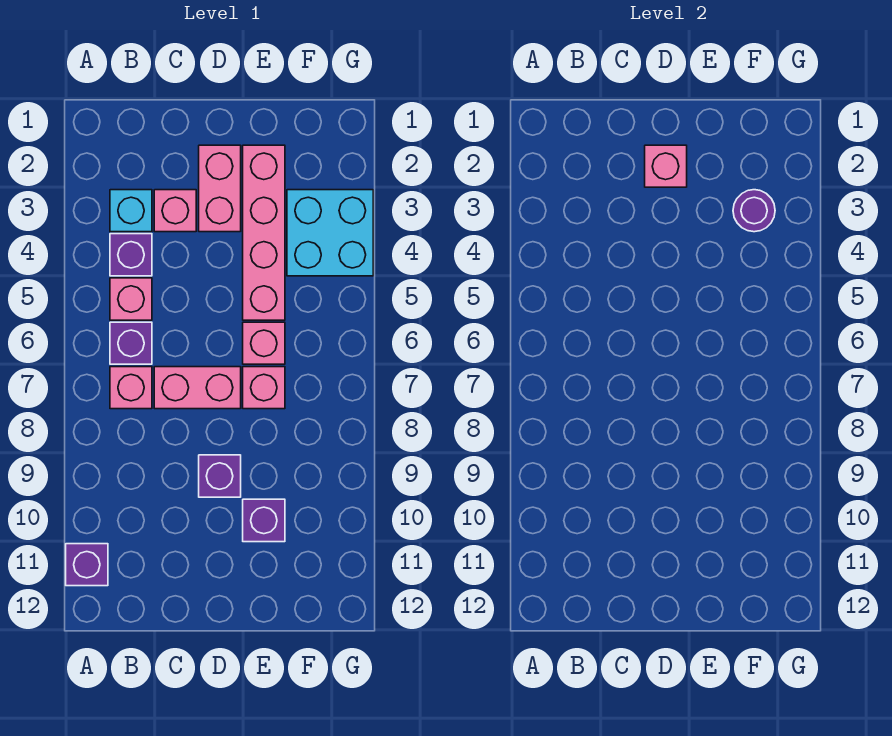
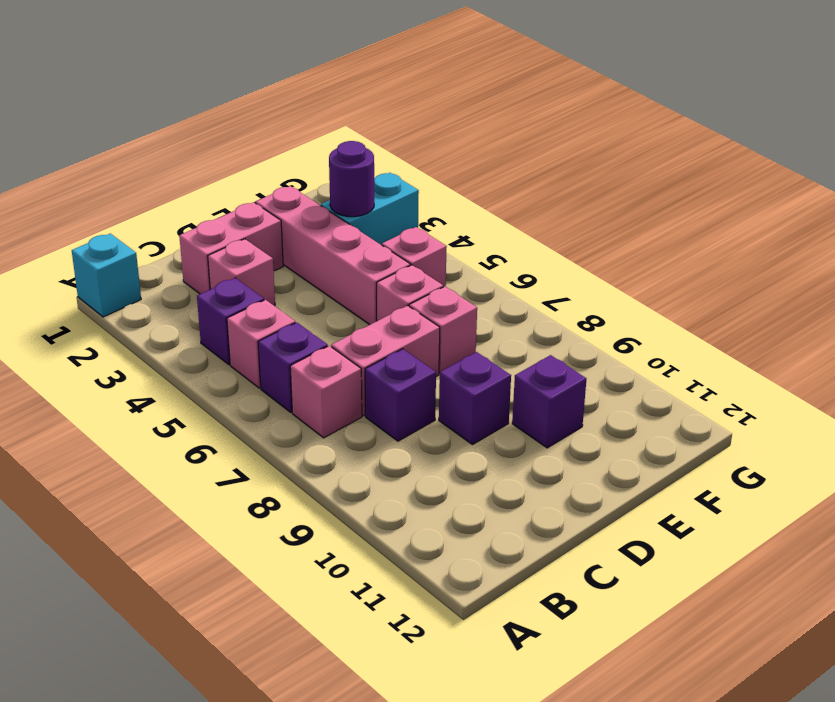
purple 1x1 brick [66,544,108,586] -> purple 1x1 brick moved to [365,349,436,441]
cyan 1x1 brick [110,190,152,232] -> cyan 1x1 brick moved to [72,234,141,317]
pink 1x2 brick [199,145,241,232] -> pink 1x2 brick turned to [179,202,283,294]
pink 1x1 brick [645,145,687,187] -> pink 1x1 brick moved to [382,227,447,287]
cyan 2x2 brick [287,190,373,276] -> cyan 1x2 brick [321,173,419,245]

